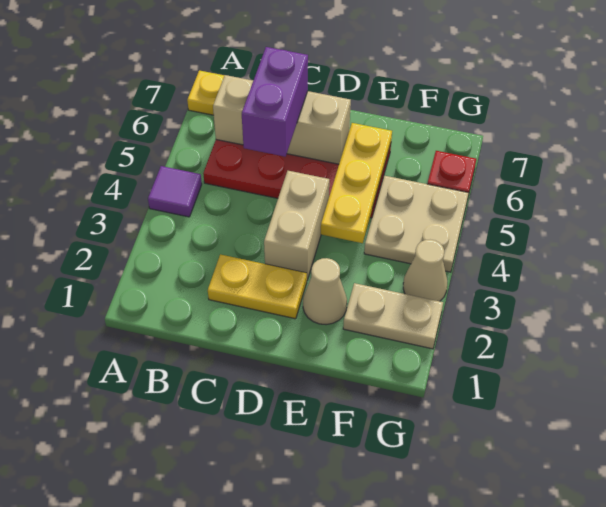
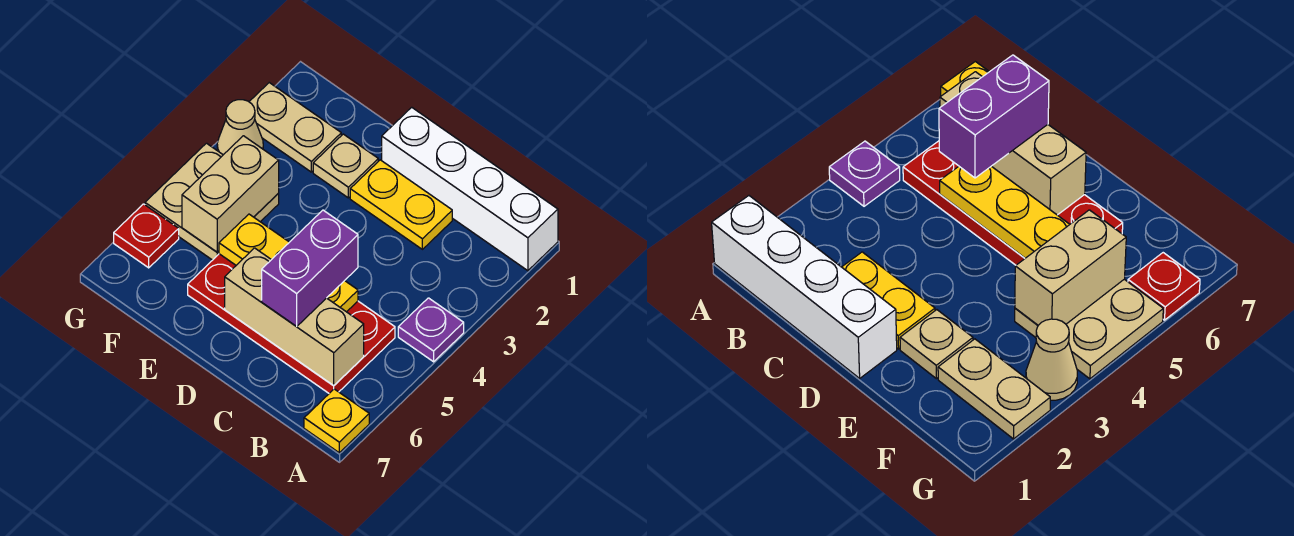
none -> white 1x4 brick [382,107,558,271]
purple 1x1 tile [148,166,202,217] -> purple 1x1 plate [398,298,464,362]
tan 1x2 brick [264,171,329,280] -> tan 1x2 brick moved to [182,136,279,252]
tan 1x1 cone [303,258,347,325] -> tan 1x1 plate [313,134,378,198]
yellow 1x3 plate [321,123,392,243] -> yellow 1x3 plate turned to [219,214,358,312]

